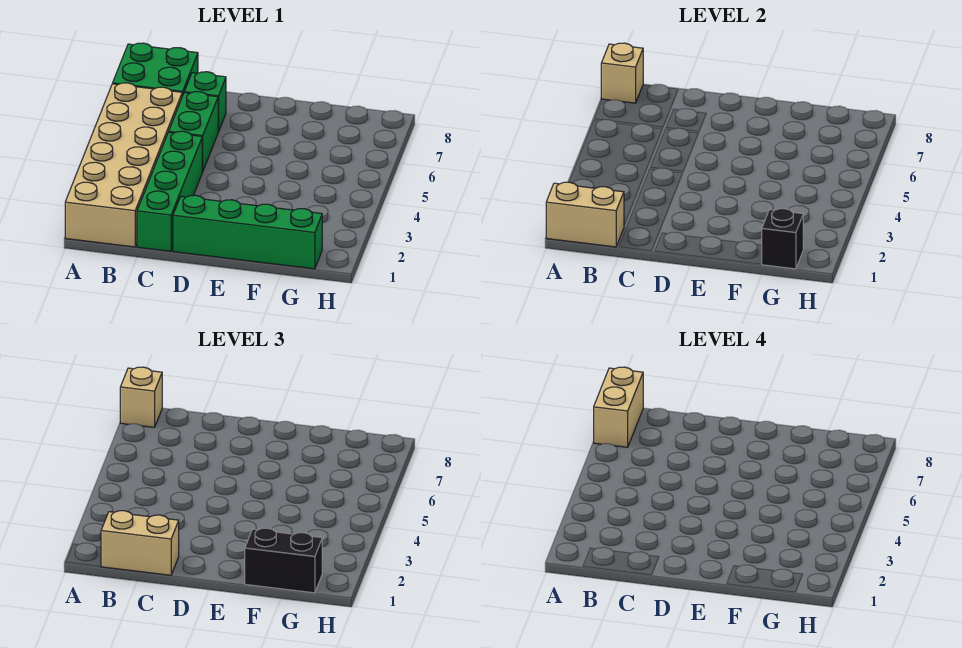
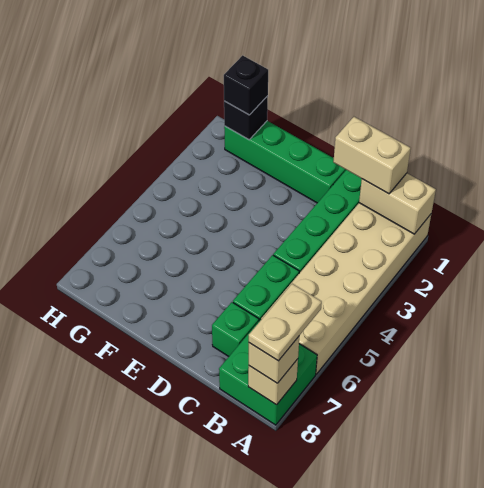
tan 1x2 brick [594,367,643,447] -> tan 1x2 plate [249,284,322,361]
black 1x2 brick [245,528,322,593] -> black 1x1 brick [224,55,268,115]

